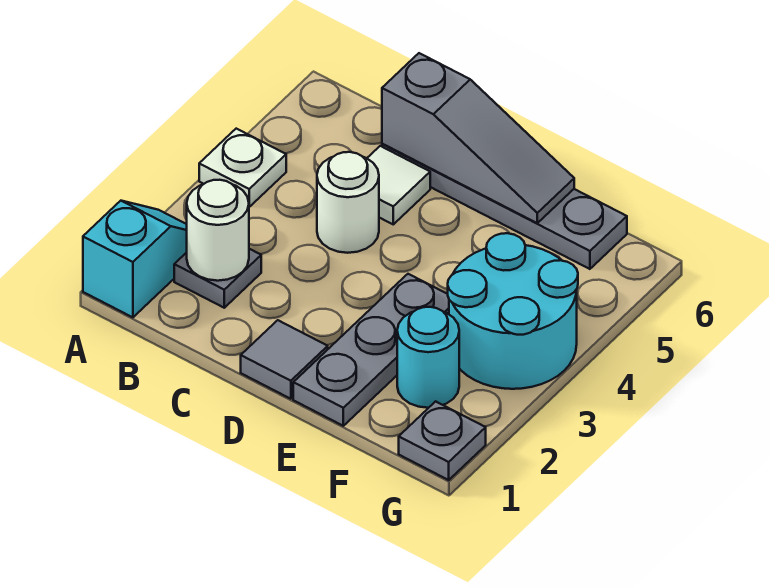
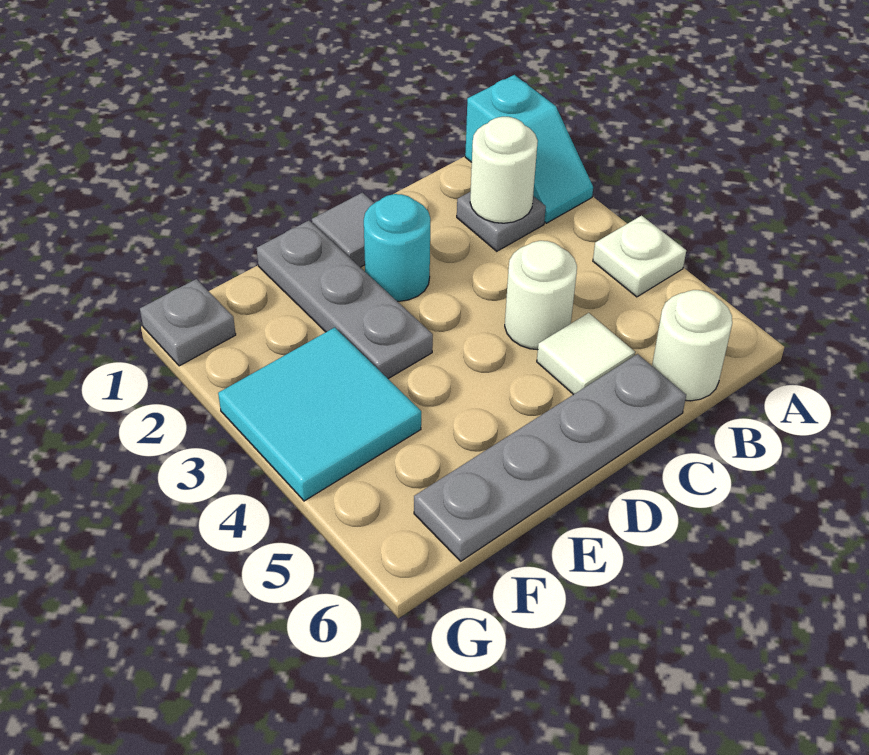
none -> white 1x1 round brick [652,290,732,401]
grey 1x3 slope [382,53,574,223] -> none
cyan 1x1 round brick [397,307,459,408] -> cyan 1x1 round brick moved to [364,194,430,301]
cyan 2x2 round brick [448,233,578,389] -> cyan 2x2 tile [218,327,421,501]

